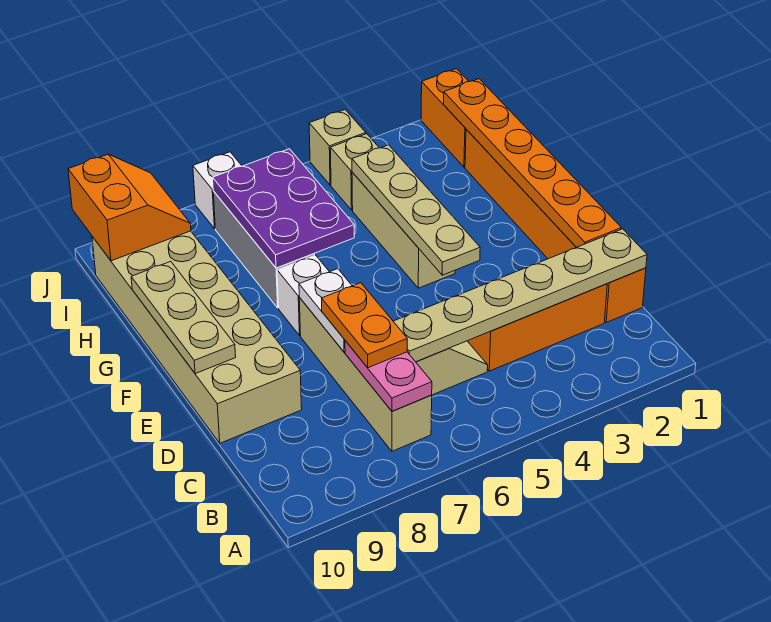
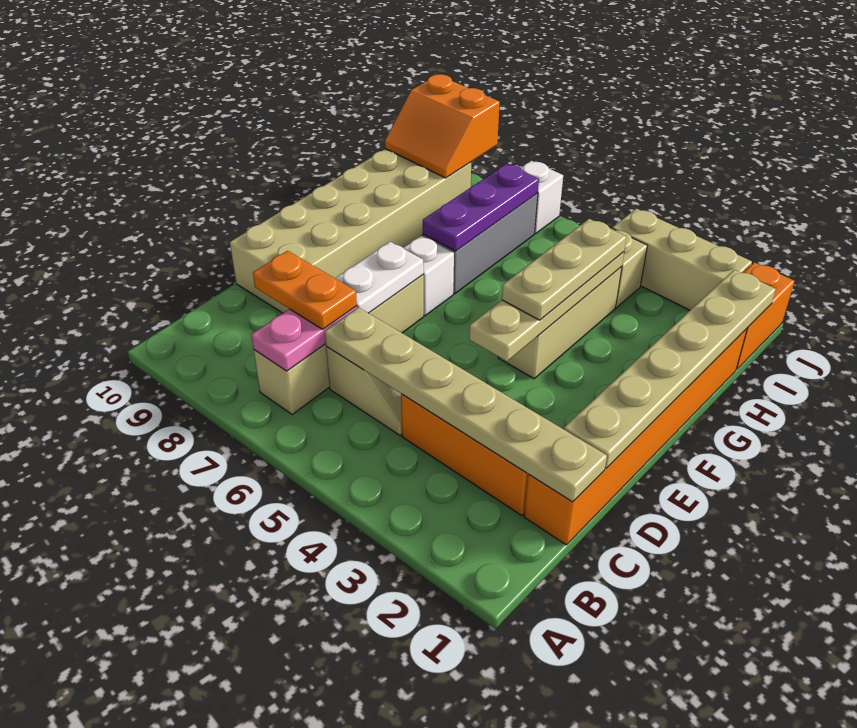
orange 1x2 plate [321,283,407,368] -> orange 1x2 plate turned to [253,251,357,329]
orange 1x6 plate [444,79,621,247] -> tan 1x6 plate [564,270,776,468]
tan 1x3 plate [131,261,236,374] -> tan 1x3 plate moved to [502,219,626,320]
purple 2x3 plate [213,149,354,268] -> purple 1x3 plate [423,164,539,251]
orange 2x2 slope [68,154,191,261] -> orange 2x2 slope turned to [385,74,500,178]
tan 1x1 brick [309,110,366,185] -> tan 1x3 brick [612,209,752,310]

